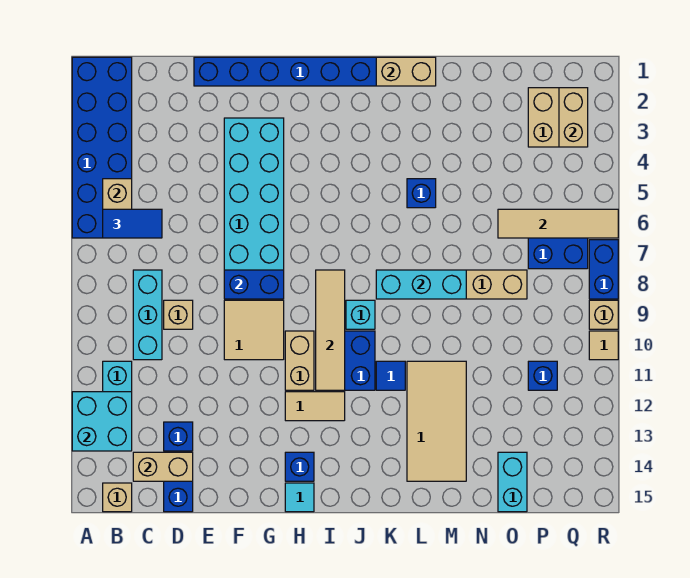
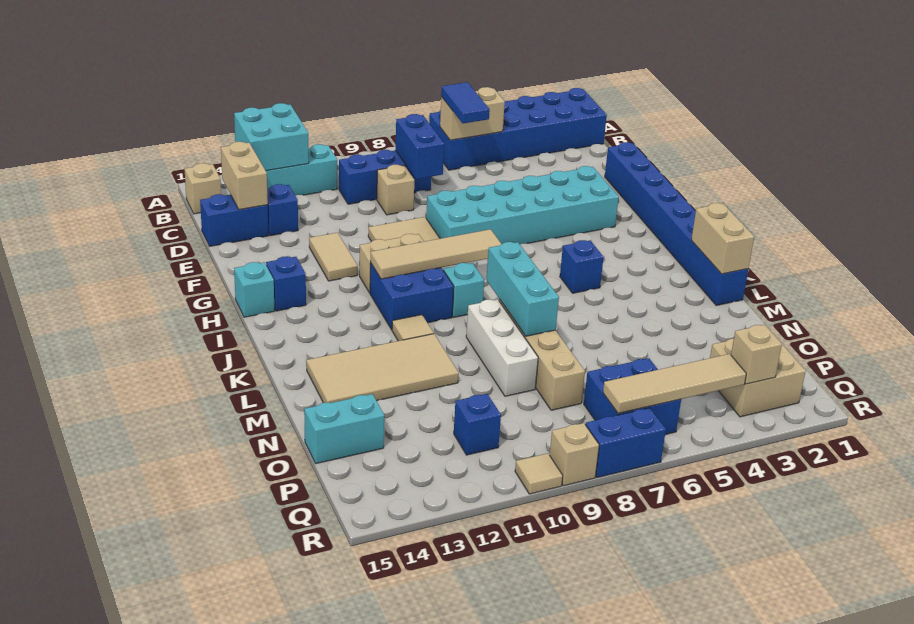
cyan 1x3 brick [133,270,162,360] -> blue 1x3 brick [339,150,431,204]
blue 1x2 brick [224,270,284,299] -> blue 1x2 brick moved to [395,114,444,179]
tan 1x2 tile [285,392,345,421] -> tan 1x2 tile moved to [309,233,358,281]
cyan 1x1 tile [285,483,314,512] -> cyan 1x1 brick [234,262,274,317]
blue 1x1 tile [376,361,405,390] -> tan 1x1 tile [392,315,434,341]
blue 1x1 brick [407,179,436,208] -> blue 1x1 brick moved to [560,240,604,293]
none -> white 1x3 brick [466,299,538,396]
tan 1x4 tile [498,209,618,238] -> tan 1x4 tile turned to [603,354,746,414]
tan 1x2 brick [559,88,588,147] -> tan 1x1 brick [731,325,782,384]

